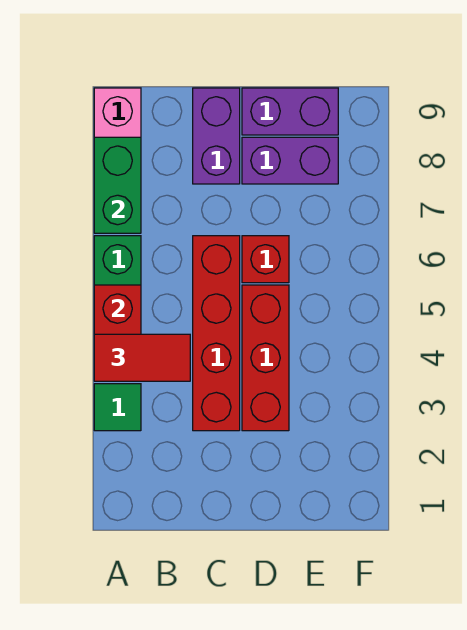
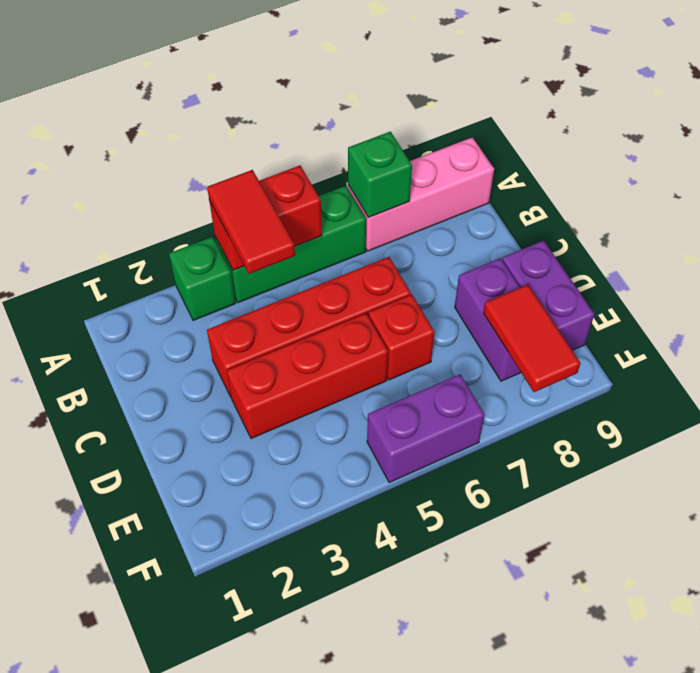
green 1x1 tile [94,384,141,431] -> green 1x1 brick [169,237,236,320]
green 1x2 brick [94,137,141,233] -> green 1x1 brick [348,132,412,218]
purple 1x2 brick [193,88,240,184] -> purple 1x2 brick moved to [367,374,485,483]
none -> red 1x2 tile [483,285,581,392]

